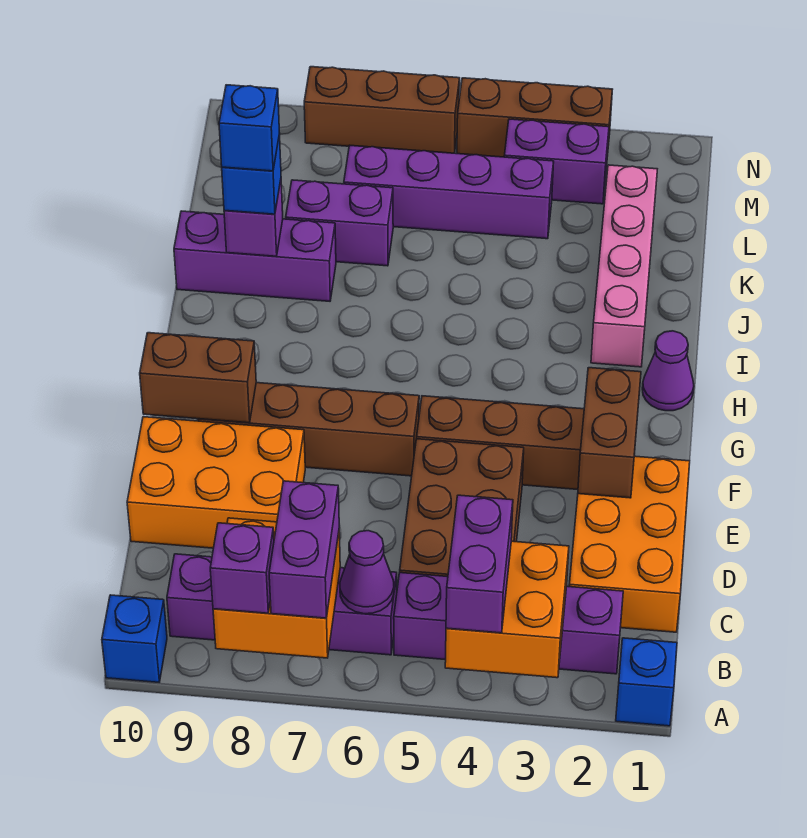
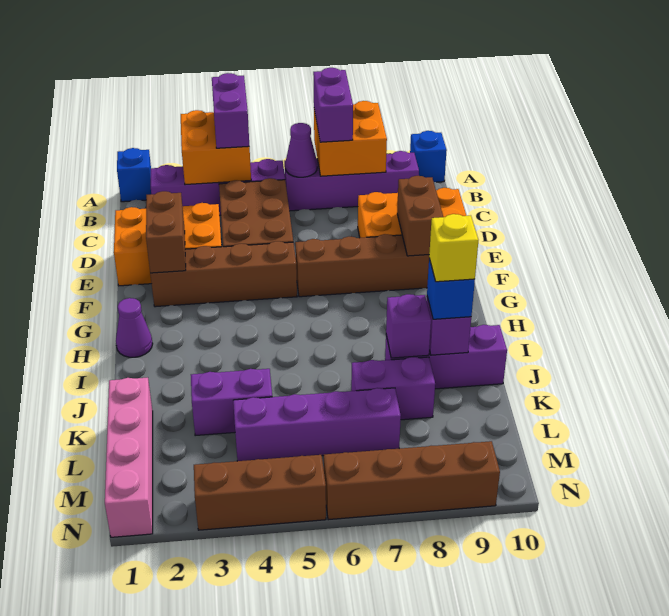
purple 1x1 brick [210,523,274,613] -> purple 1x1 brick moved to [386,294,431,358]
orange 2x3 brick [569,456,690,632] -> orange 2x3 brick turned to [114,203,222,286]
brown 1x2 brick [140,333,256,423] -> brown 1x2 brick turned to [397,176,443,256]
pink 1x4 brick [591,165,657,367] -> pink 1x4 brick moved to [105,378,153,537]
blue 1x1 brick [219,85,279,171] -> yellow 1x1 brick [429,214,478,282]
purple 1x2 brick [504,119,609,204] -> purple 1x2 brick moved to [191,369,272,436]
brown 1x3 brick [304,67,460,153] -> brown 1x4 brick [324,441,500,520]

